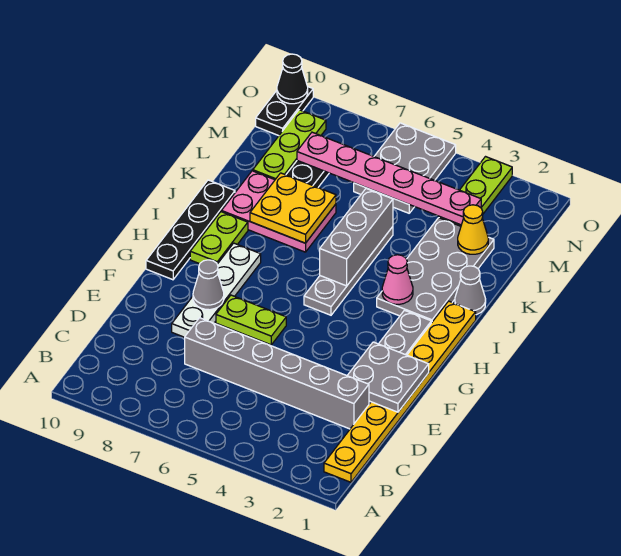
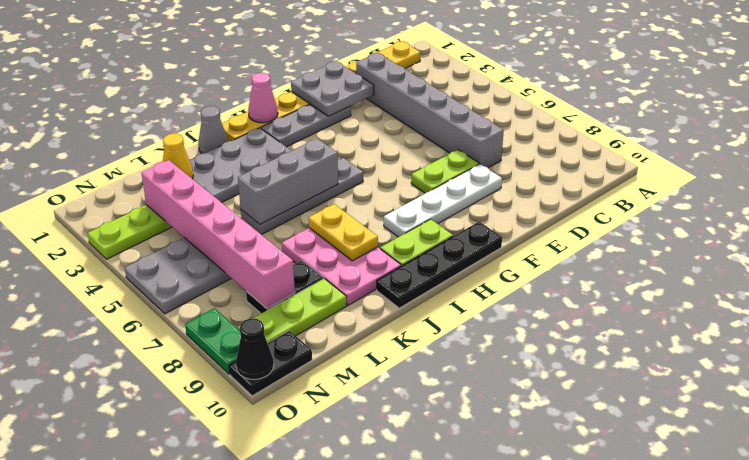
lime 1x2 plate [216,295,286,345] -> lime 1x2 plate turned to [411,150,479,193]
grey 1x1 cone [193,260,224,310] -> none
pink 1x1 cone [382,255,413,304] -> pink 1x1 cone moved to [248,73,278,123]
yellow 2x2 plate [250,173,336,243] -> yellow 1x2 plate [309,204,378,261]
pink 1x6 plate [297,132,481,225] -> pink 1x6 brick [142,160,295,308]
none -> green 1x2 plate [185,308,241,374]

